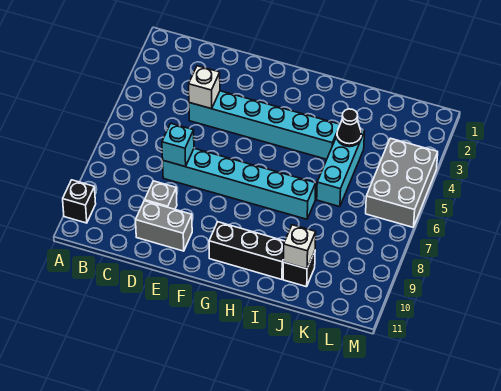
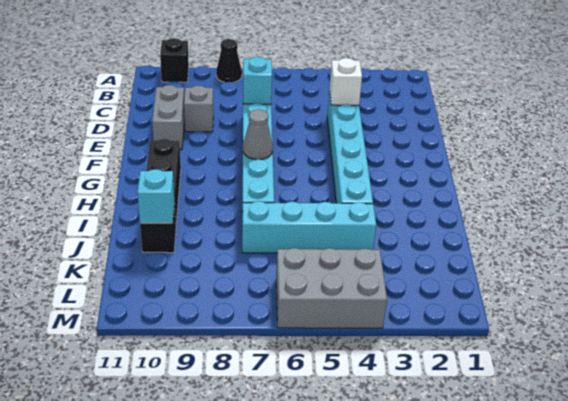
none -> grey 1x1 cone [243,109,273,159]
cyan 1x3 brick [317,130,365,207] -> cyan 1x4 brick [242,201,376,253]
black 1x1 cone [337,109,361,147] -> black 1x1 cone moved to [216,39,242,82]
white 1x1 brick [283,225,316,269] -> cyan 1x1 brick [137,169,174,223]

